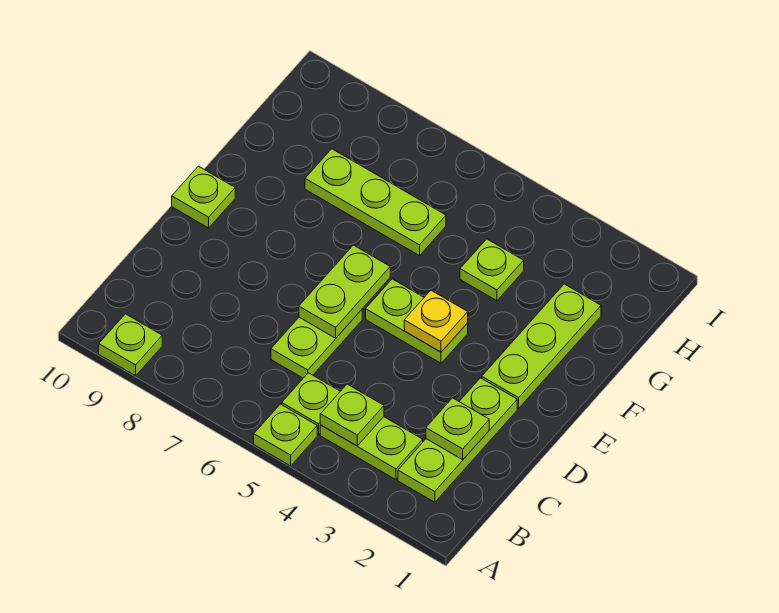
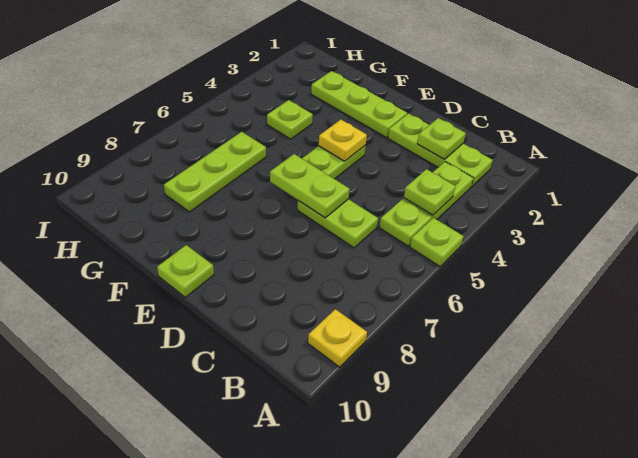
lime 1x1 plate [99,314,162,376] -> yellow 1x1 plate [308,309,367,367]

